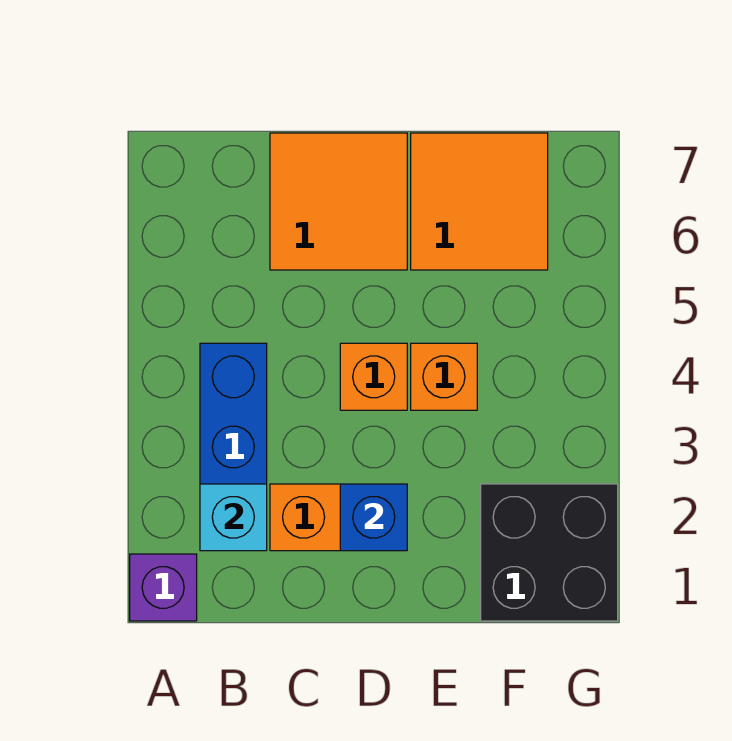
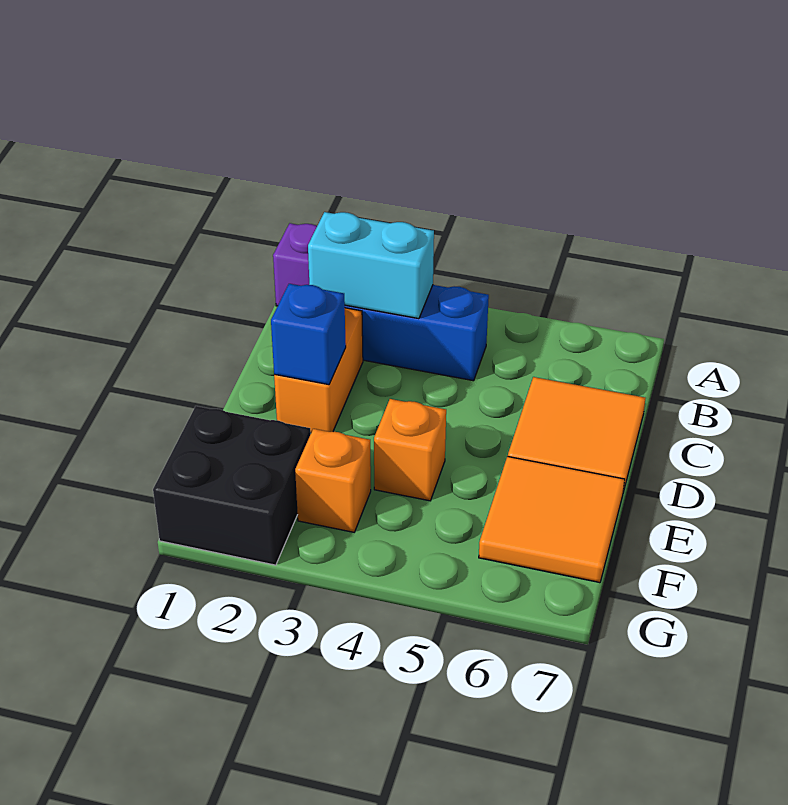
cyan 1x1 brick [200,484,267,551] -> cyan 1x2 brick [308,212,434,319]
orange 1x1 brick [340,343,407,410] -> orange 1x1 brick moved to [295,429,371,532]

